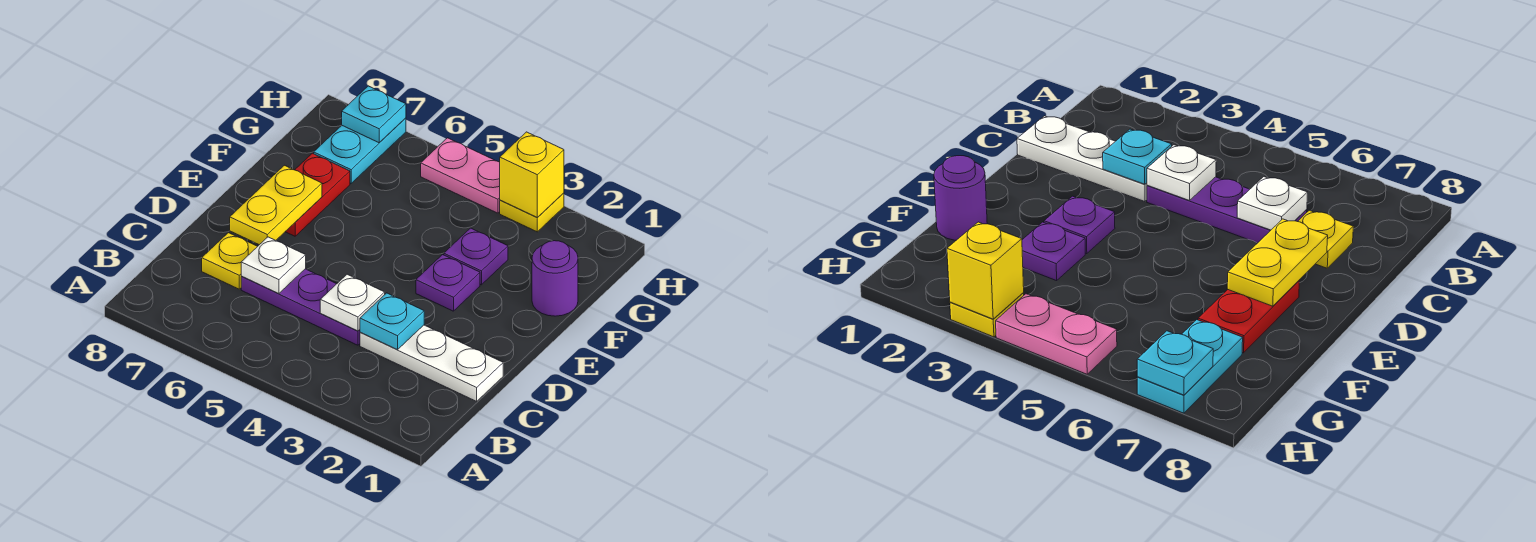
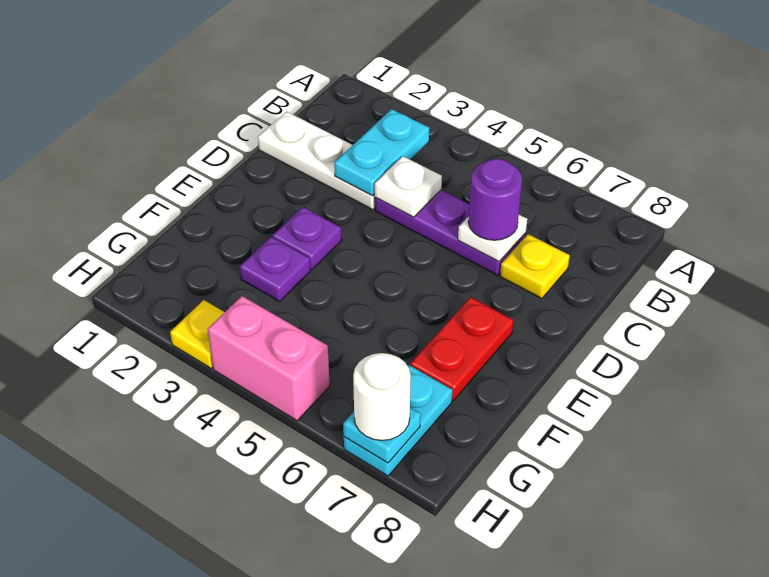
cyan 1x1 plate [360,293,424,350] -> cyan 1x2 plate [334,109,429,196]
yellow 1x2 plate [230,165,322,245] -> none
purple 1x1 round brick [532,241,578,316] -> purple 1x1 round brick moved to [468,159,522,240]
yellow 1x1 brick [500,132,564,218] -> none
pink 1x2 plate [421,138,500,213] -> pink 1x2 brick [208,296,330,421]
none -> white 1x1 round brick [353,353,411,440]

